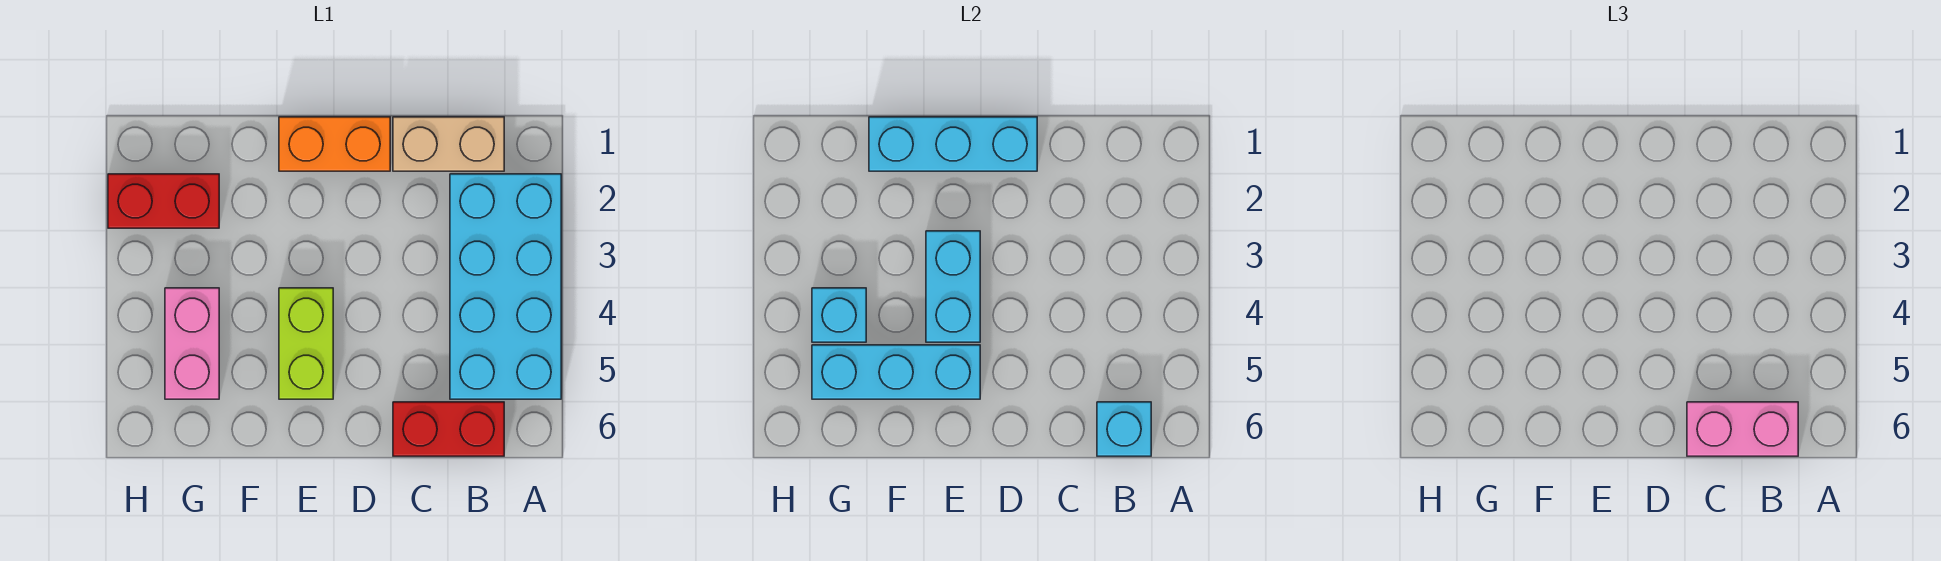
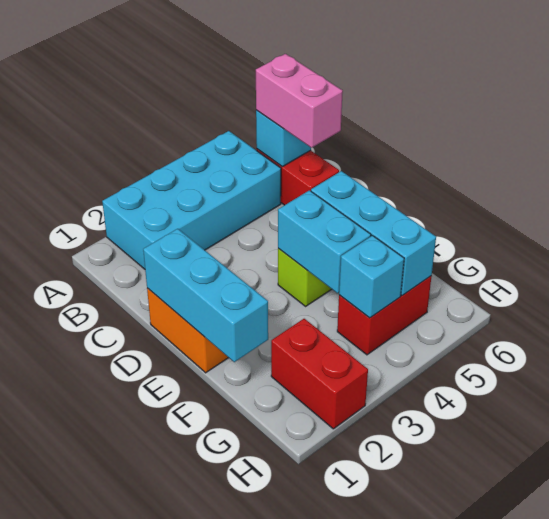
tan 1x2 brick [393,117,504,171] -> none
cyan 1x2 brick [926,231,980,342] -> cyan 1x2 brick turned to [278,190,371,293]
pink 1x2 brick [165,288,219,399] -> red 1x2 brick [337,276,431,355]

